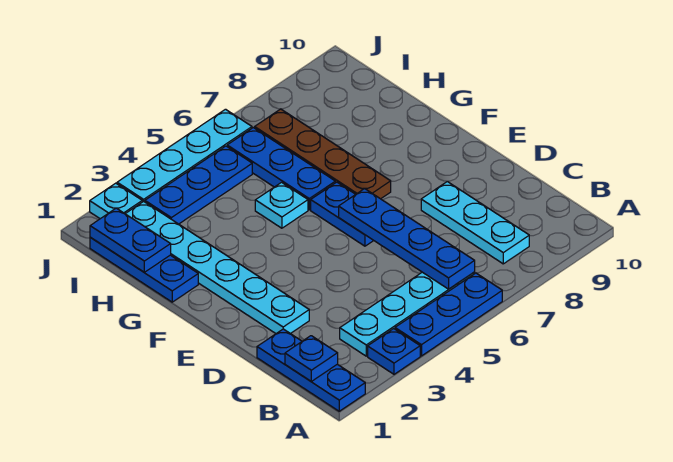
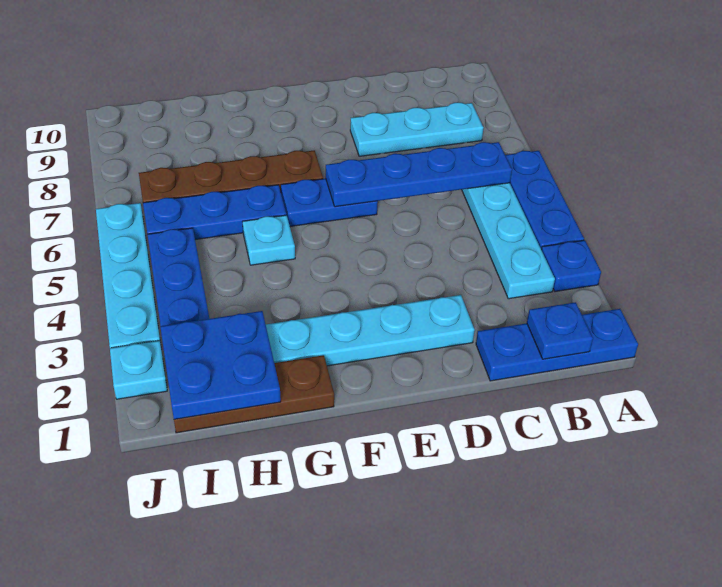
blue 1x3 plate [90,237,198,302] -> brown 1x3 plate [174,355,334,433]
blue 1x2 plate [90,208,171,272] -> blue 2x2 plate [160,311,281,419]

